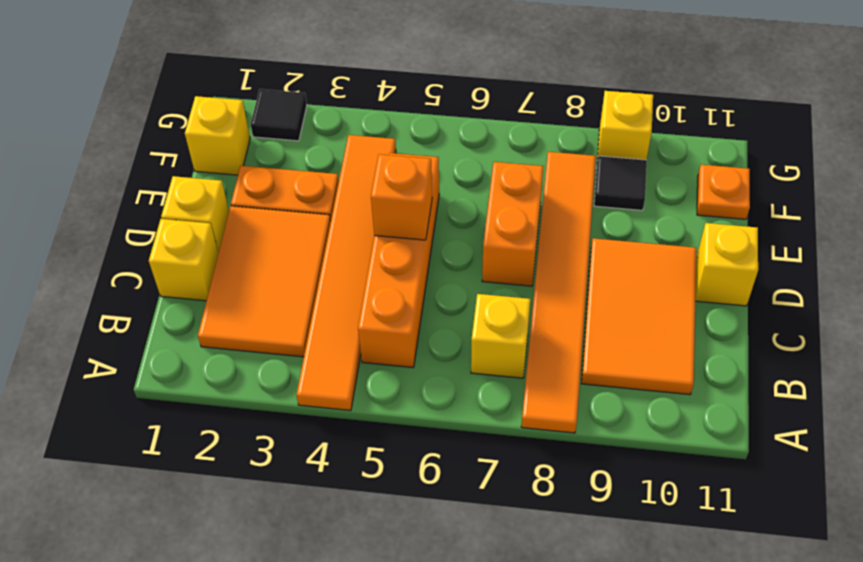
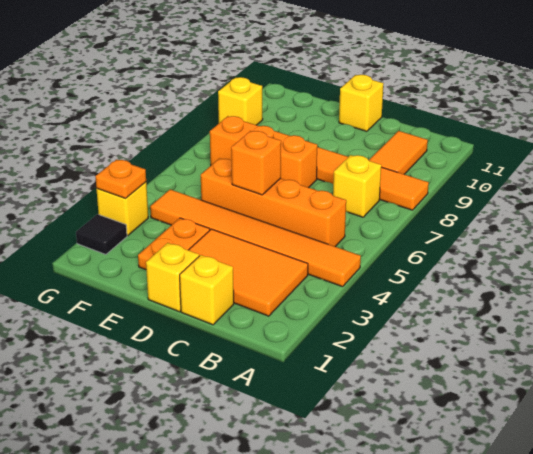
orange 2x3 tile [581,238,696,394] -> orange 1x2 tile [369,131,428,174]
orange 1x2 brick [482,162,543,286] -> orange 1x3 brick [210,116,317,188]
yellow 1x1 brick [185,96,250,175] -> yellow 1x1 brick moved to [96,182,148,235]
black 1x1 tile [594,156,647,210] -> none
orange 1x1 plate [697,165,750,219] -> orange 1x1 plate moved to [95,159,146,199]

